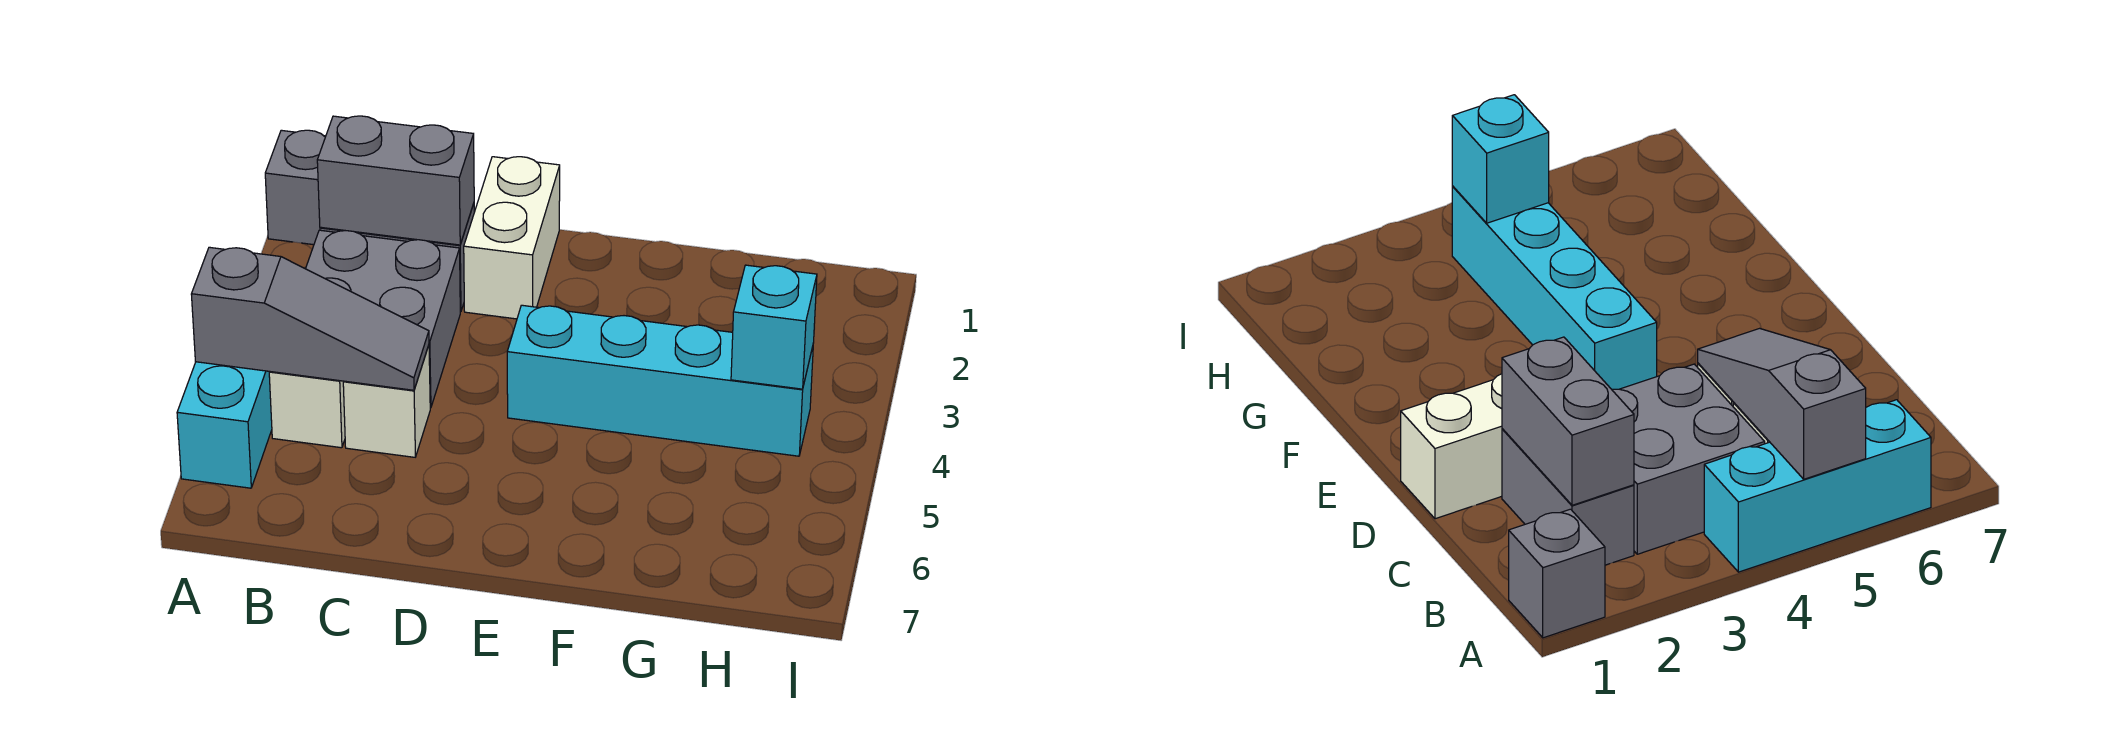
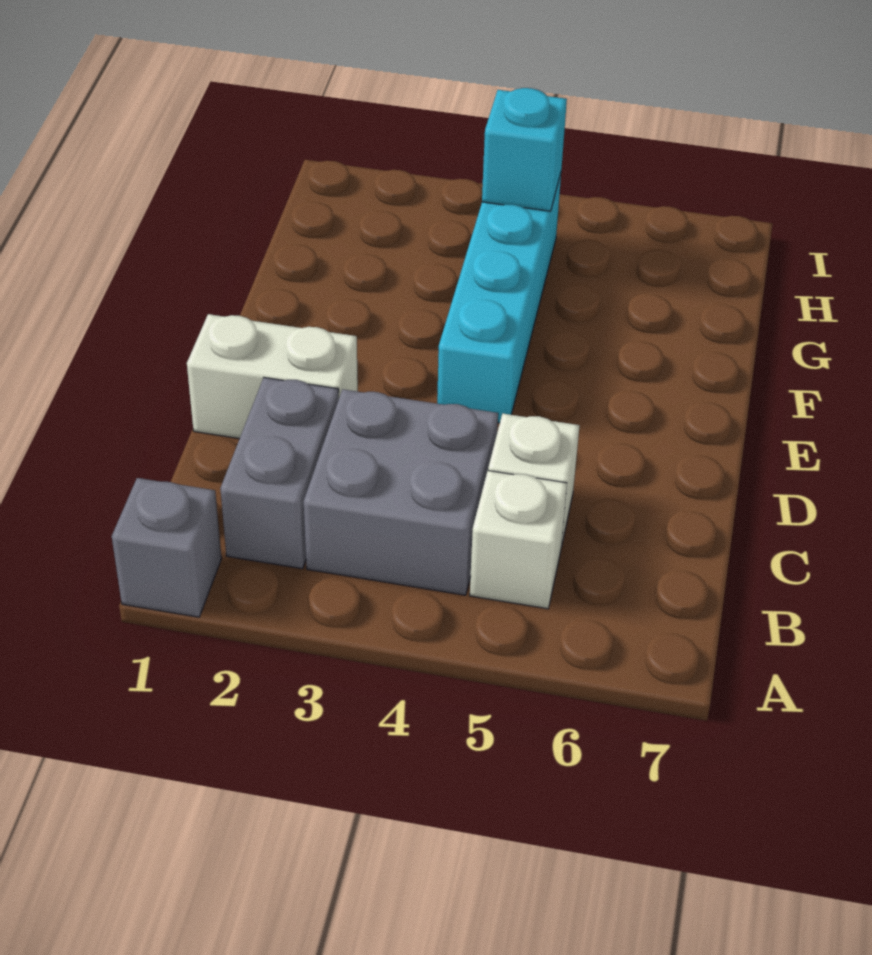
cyan 1x3 brick [177,362,272,488] -> none
grey 1x3 slope [191,247,429,390] -> none
grey 1x2 brick [317,116,474,245] -> none

